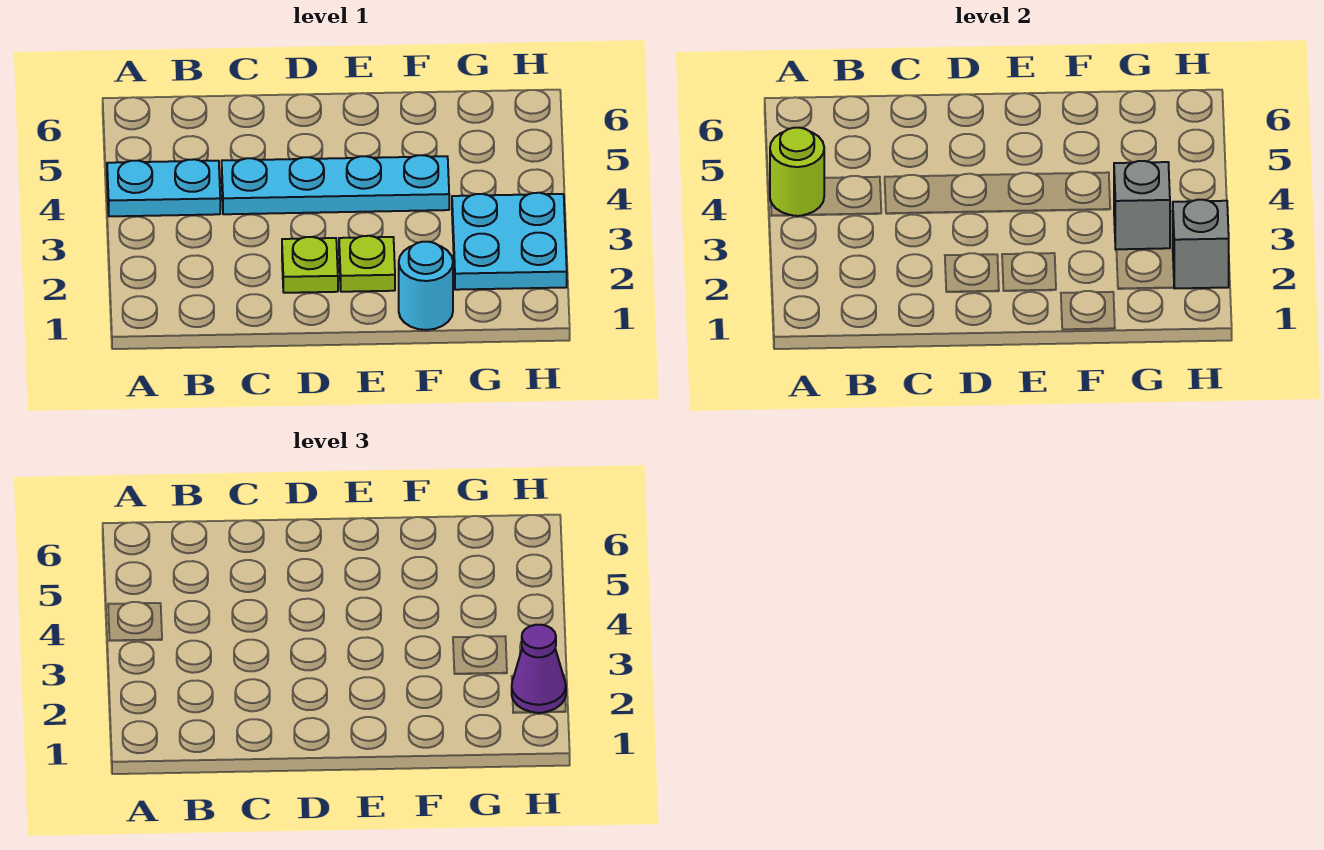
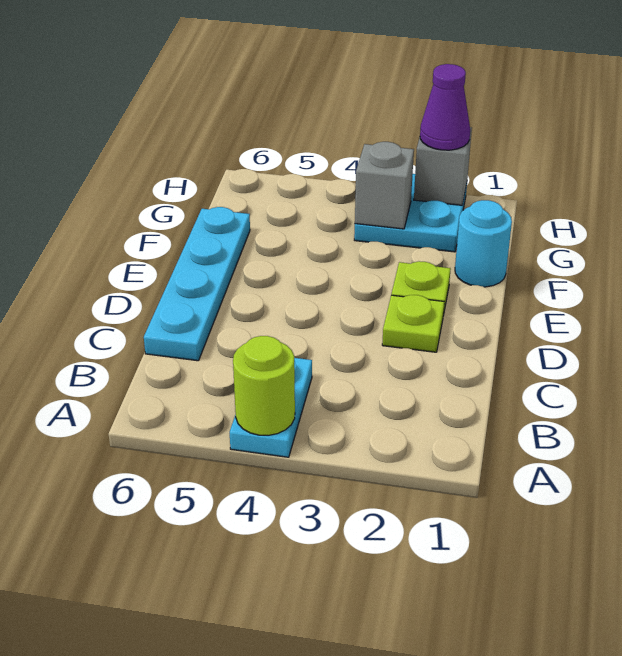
cyan 1x4 plate [222,155,449,214] -> cyan 1x4 plate moved to [144,207,250,361]

